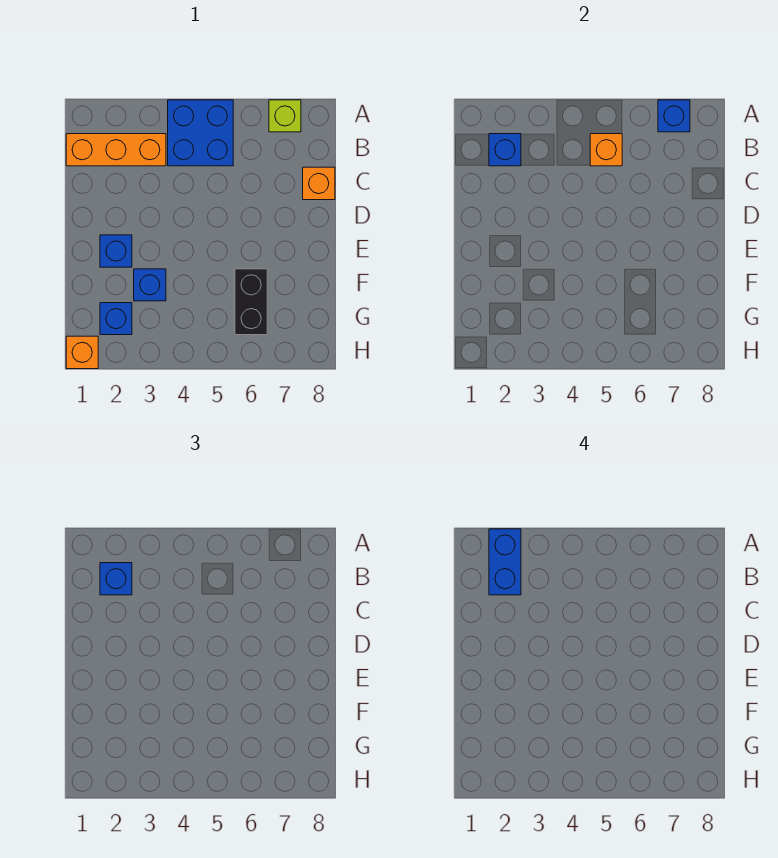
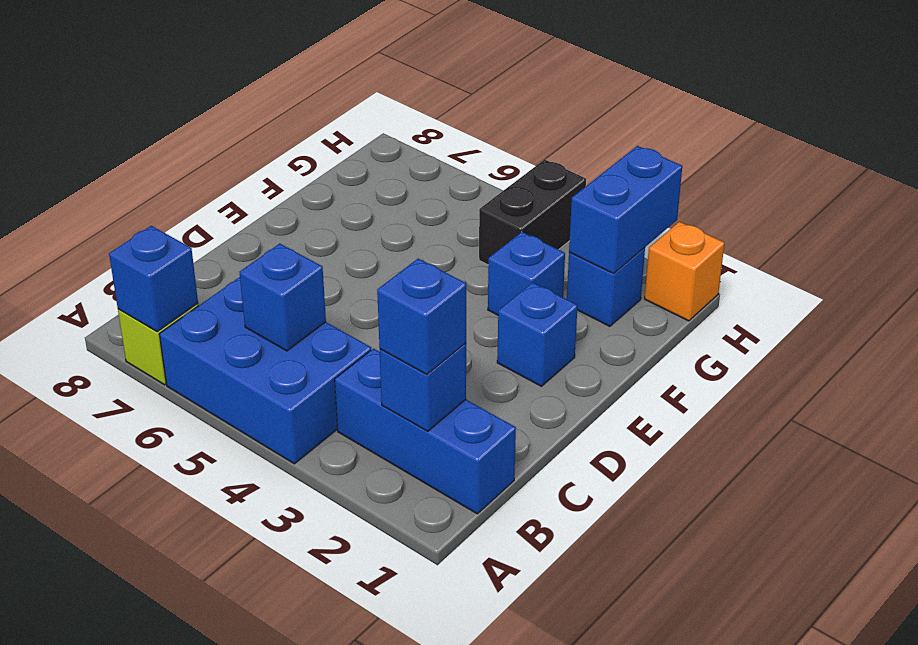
blue 1x2 brick [489,529,521,595] -> blue 1x2 brick moved to [569,146,682,274]
blue 2x2 brick [168,100,233,166] -> blue 2x3 brick [159,277,371,464]
orange 1x3 brick [66,134,166,166] -> blue 1x3 brick [335,349,516,514]
orange 1x1 brick [590,134,622,166] -> blue 1x1 brick [240,244,326,351]
orange 1x1 brick [303,167,335,200] -> none
black 1x2 brick [235,269,267,335] -> black 1x2 brick moved to [479,160,586,265]

